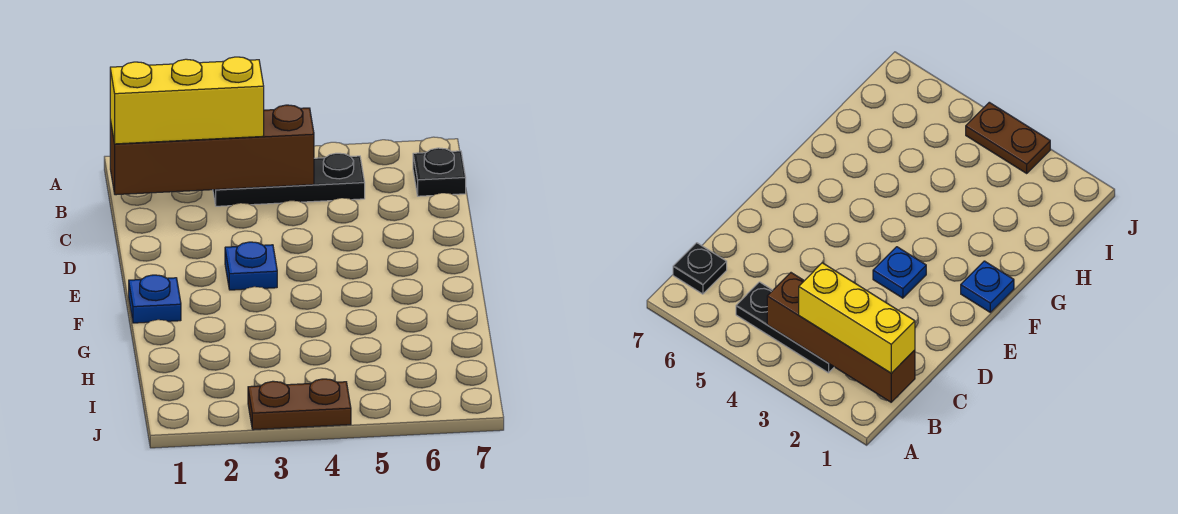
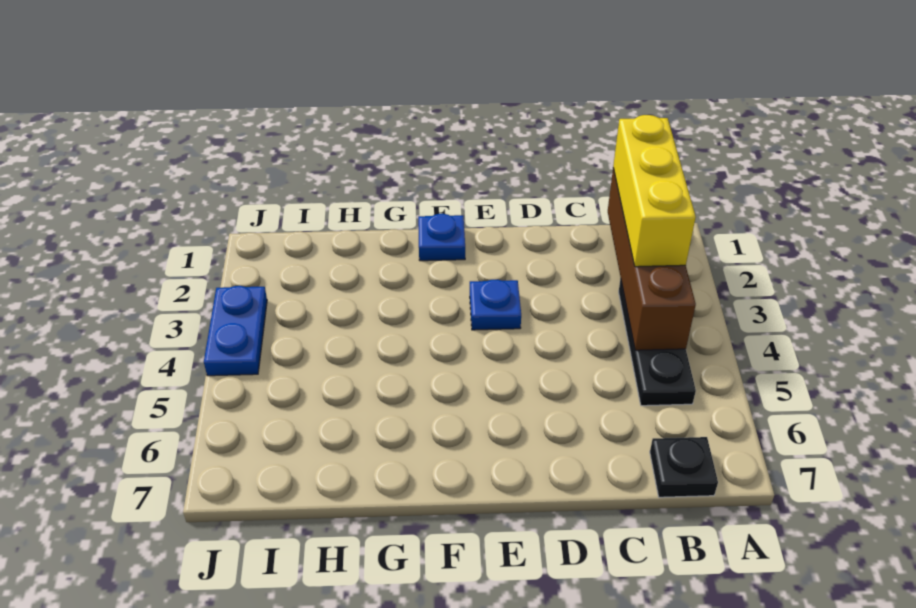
brown 1x2 plate [248,379,351,430] -> blue 1x2 plate [204,286,267,376]

